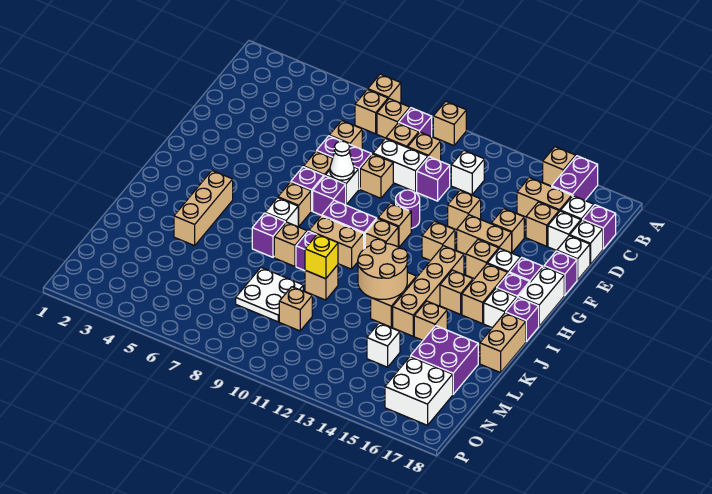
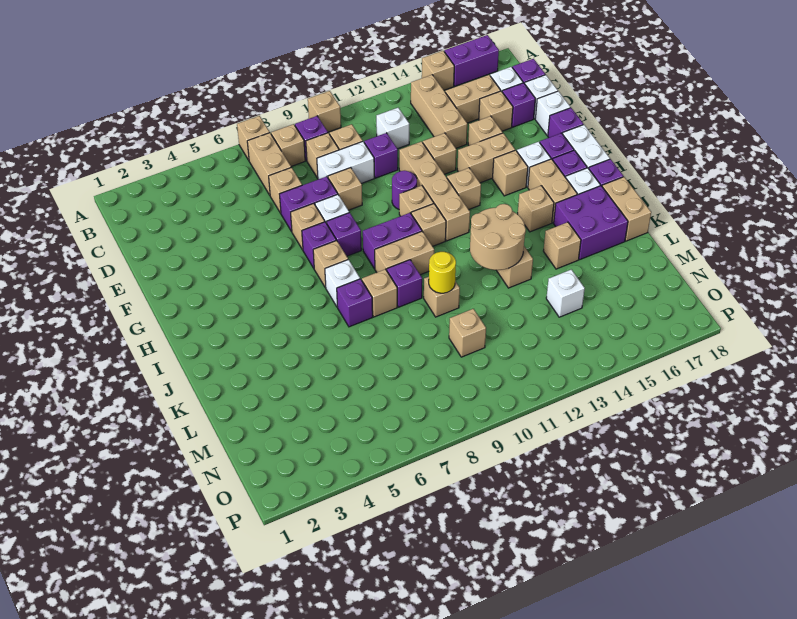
purple 1x2 brick [552,156,598,200] -> purple 1x2 brick turned to [444,35,499,86]
tan 1x1 brick [355,90,388,134] -> tan 1x2 brick [247,133,291,195]
white 1x1 brick [548,211,581,251] -> purple 1x1 brick [502,83,535,127]
white 1x1 cone [330,141,354,180] -> none
tan 1x4 brick [393,246,464,336] -> tan 1x4 brick moved to [399,142,470,241]
tan 1x3 brick [174,171,233,246] -> tan 1x3 brick moved to [411,75,467,148]
yellow 1x1 brick [305,234,338,279] -> yellow 1x1 round brick [429,252,456,293]
white 2x2 plate [236,268,303,322] -> none
purple 2x2 brick [411,326,478,394] -> purple 2x2 brick moved to [554,186,628,259]
white 2x2 brick [385,356,453,425] -> none

